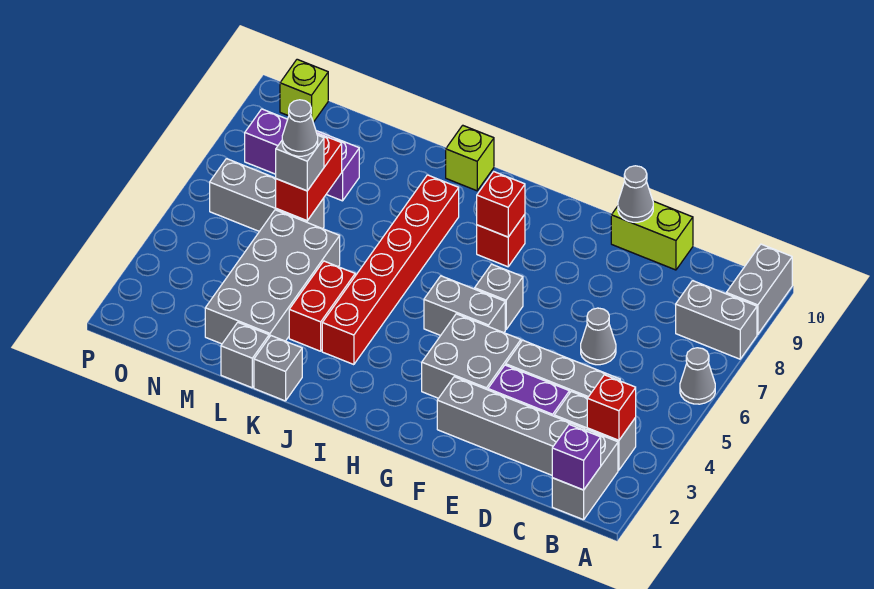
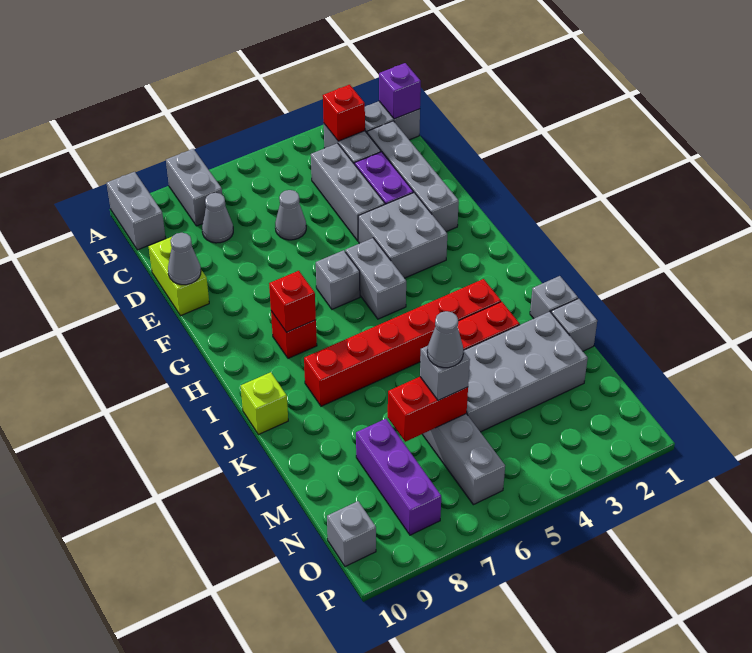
grey 1x1 cone [680,348,715,404] -> grey 1x1 cone moved to [202,193,233,243]
grey 1x2 brick [726,244,792,334] -> grey 1x2 brick turned to [107,172,166,250]
lime 1x1 brick [280,59,328,122] -> grey 1x1 brick [327,501,376,567]

